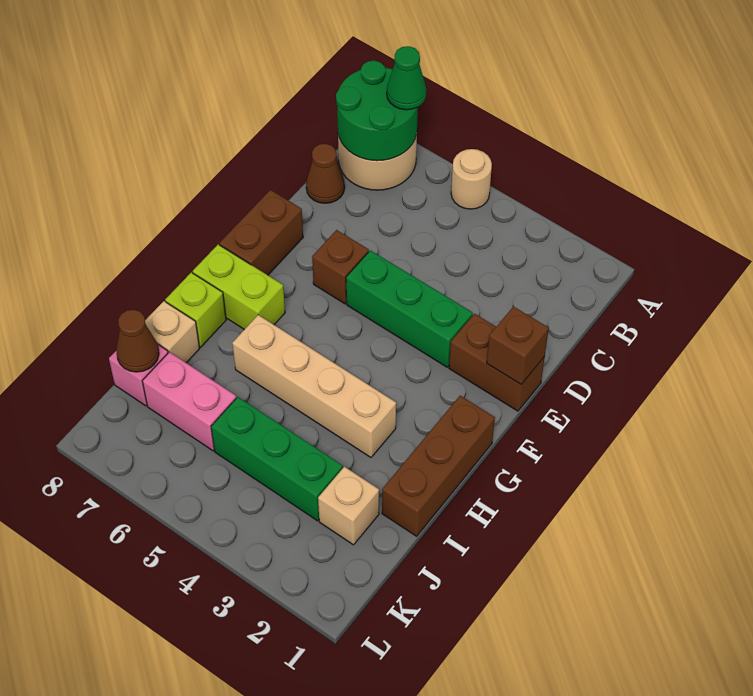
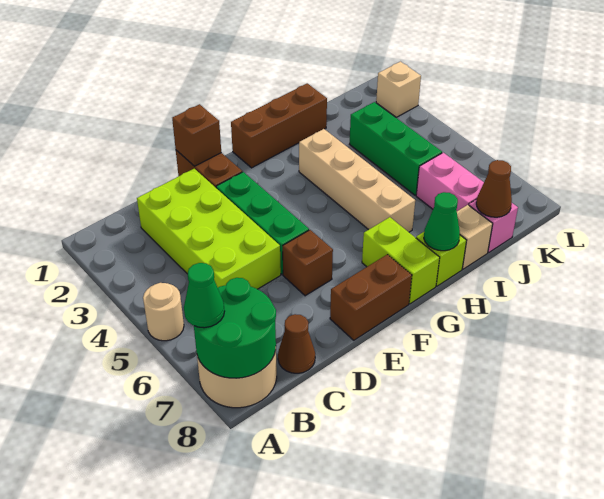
none -> lime 2x4 brick [137,169,281,289]
none -> green 1x1 cone [424,192,460,251]
tan 1x1 brick [318,467,379,545] -> tan 1x1 brick moved to [376,62,421,117]

